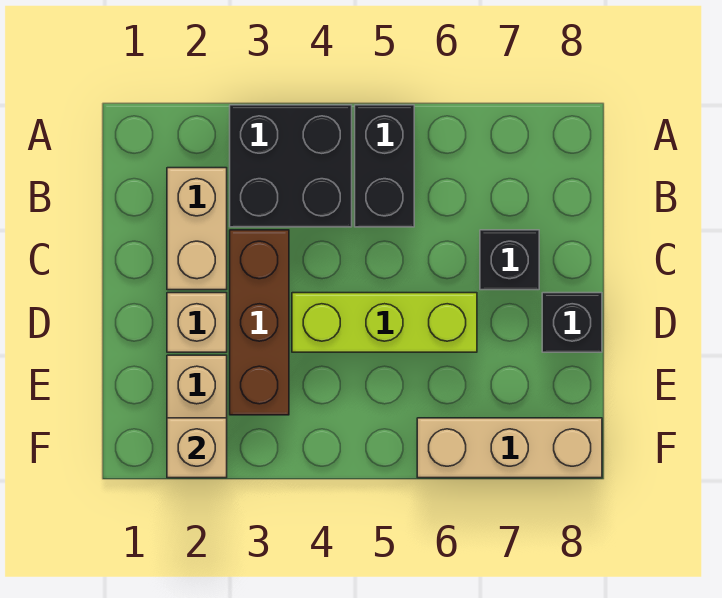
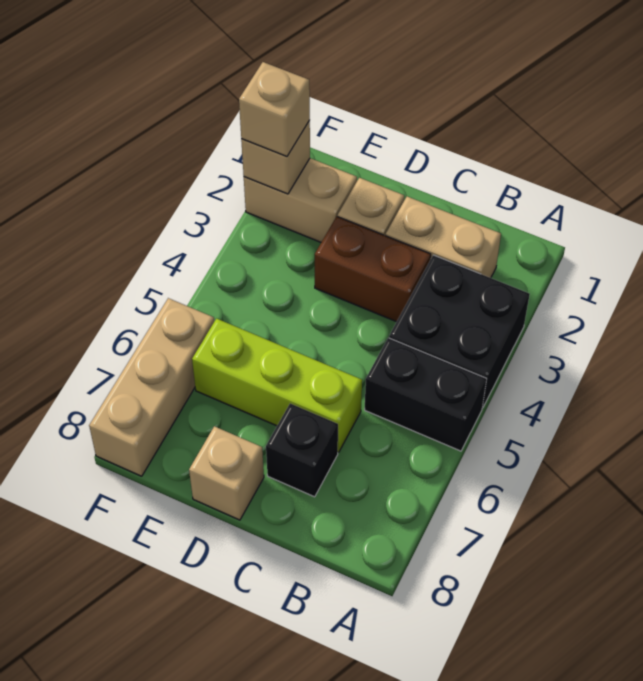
brown 1x3 brick [230,230,289,415] -> brown 1x2 brick [315,216,431,322]
lime 1x3 brick [292,293,477,352] -> lime 1x3 brick turned to [192,319,362,452]
black 1x1 brick [542,293,602,352] -> tan 1x1 brick [189,426,264,520]
none -> tan 1x1 brick [239,62,310,157]

